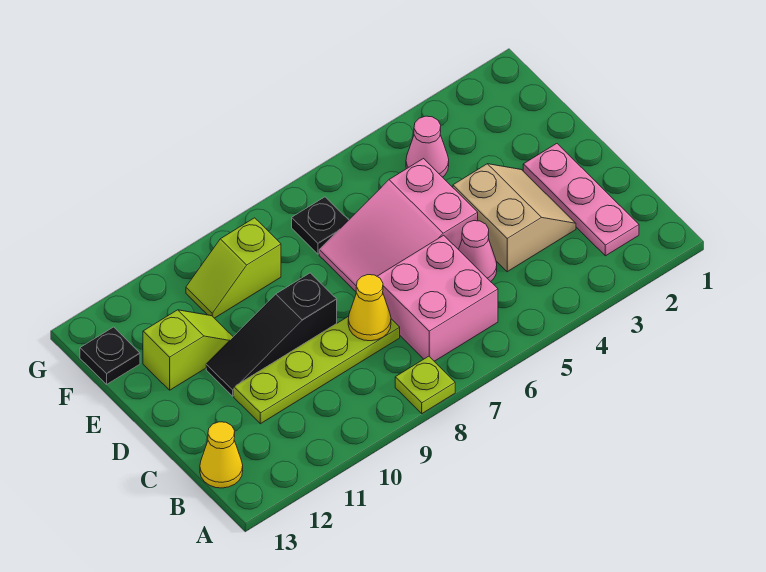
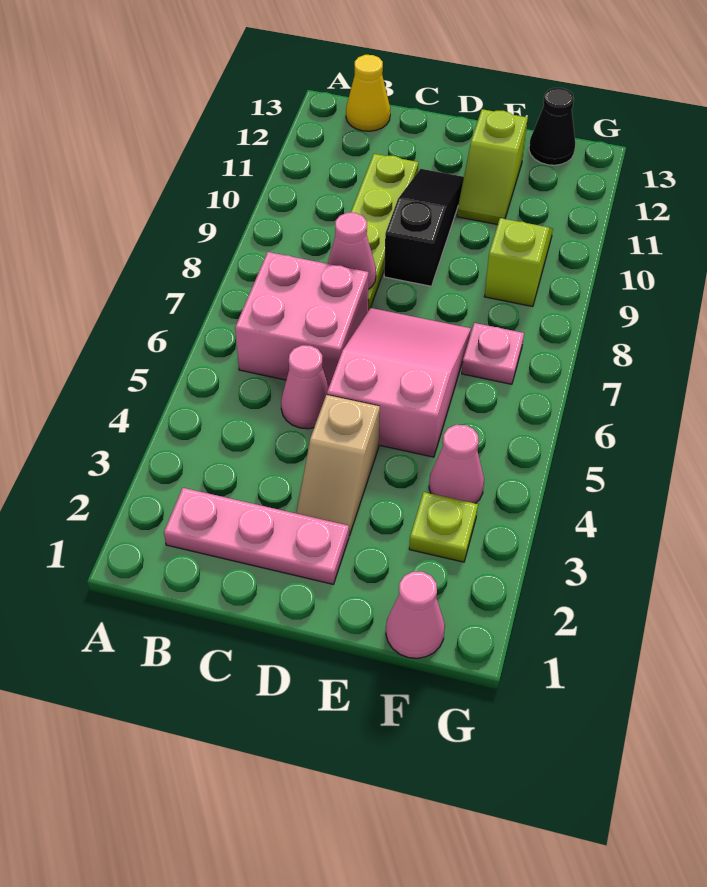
lime 1x1 plate [395,356,455,413] -> lime 1x1 plate moved to [409,492,478,562]
tan 2x2 slope [453,164,576,272] -> tan 1x2 slope [296,395,380,536]
yellow 1x1 cone [348,275,391,341] -> pink 1x1 cone [327,213,376,289]
none -> pink 1x1 cone [386,572,445,658]
black 1x1 plate [292,197,348,254] -> pink 1x1 plate [462,323,524,384]
black 1x1 plate [80,327,140,384] -> black 1x1 cone [529,88,575,165]

